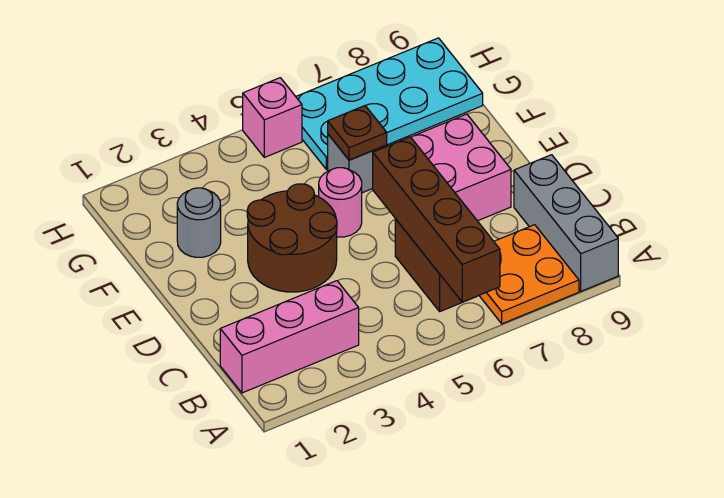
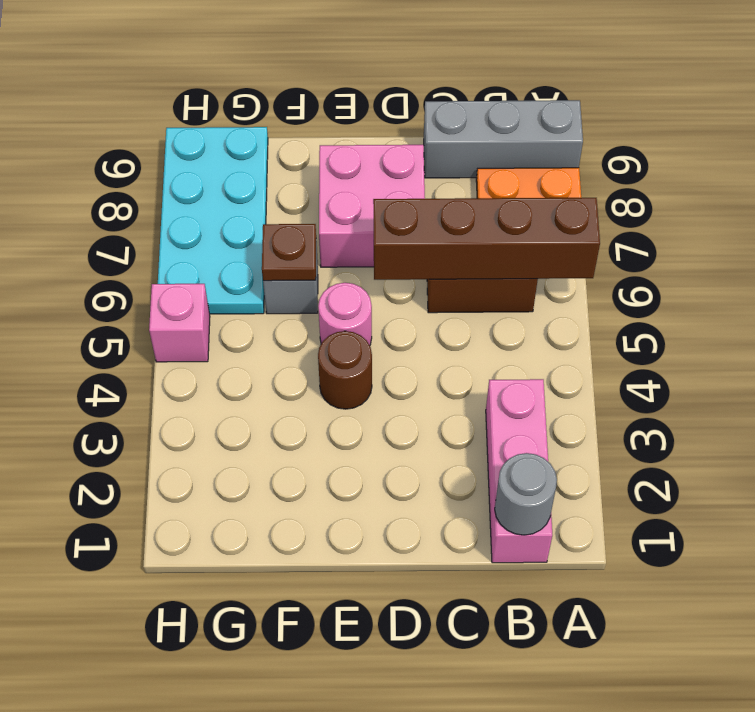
brown 2x2 round brick [247,184,337,292] -> brown 1x1 round brick [318,331,372,409]
grey 1x1 round brick [177,188,221,257] -> grey 1x1 round brick moved to [495,453,557,535]

